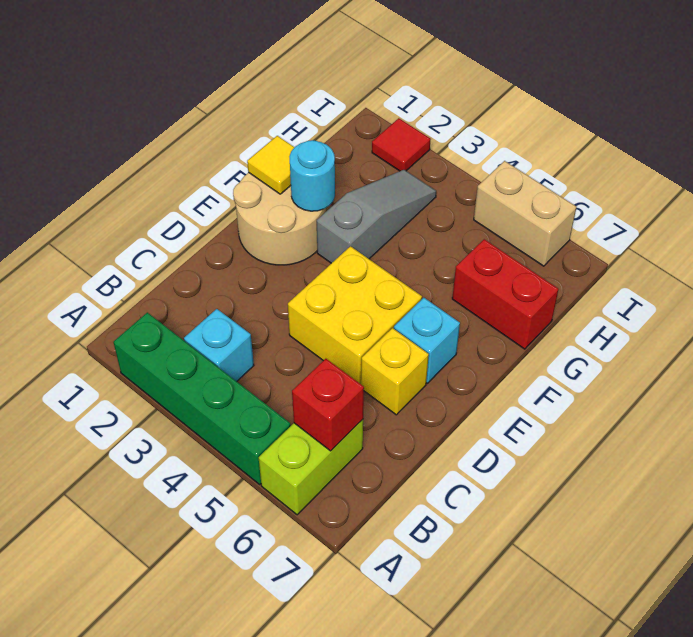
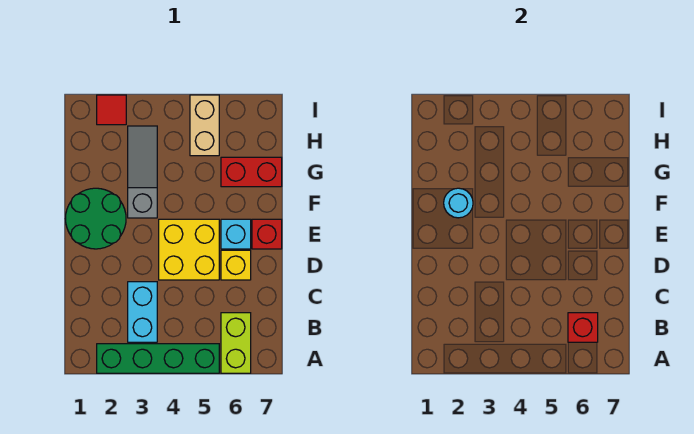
cyan 1x1 brick [184,309,254,381] -> cyan 1x2 brick [128,282,157,342]
tan 2x2 round brick [233,172,326,265] -> green 2x2 round brick [65,188,126,249]
none -> red 1x1 brick [252,219,282,249]
yellow 1x1 tile [247,136,294,194] -> none
tan 1x2 brick [474,161,576,266] -> tan 1x2 brick turned to [190,95,219,156]

